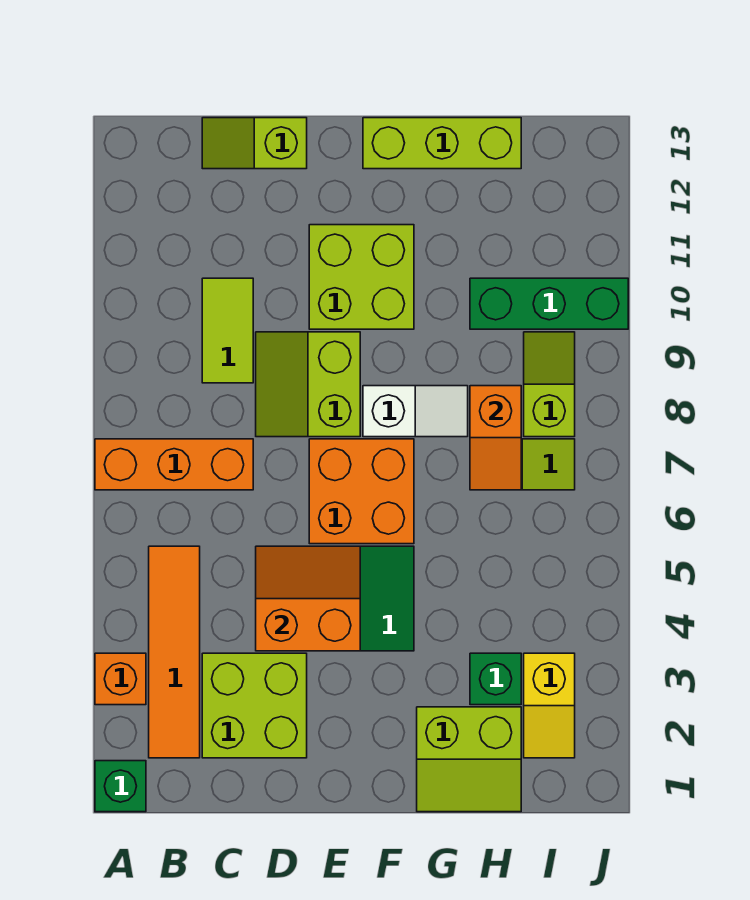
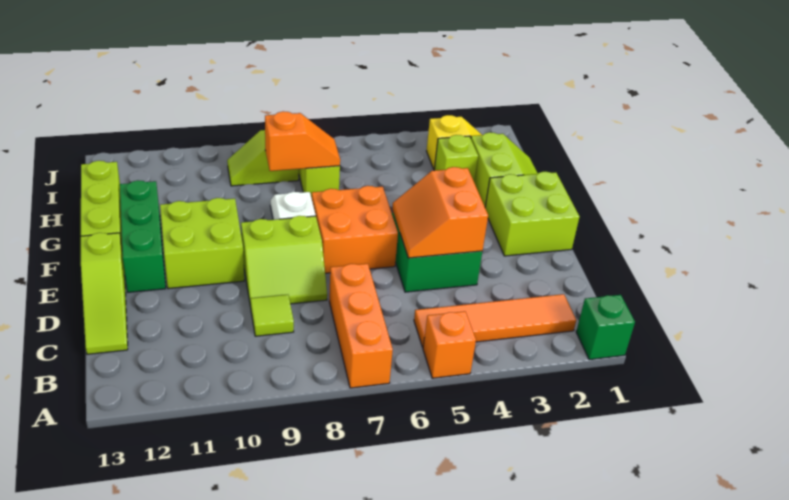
orange 1x1 brick [95,653,146,705] -> orange 1x1 brick moved to [423,311,476,378]
lime 2x2 brick [202,653,307,758] -> lime 2x2 brick moved to [485,172,579,256]
lime 1x2 tile [202,278,253,383] -> lime 1x1 tile [250,295,294,336]
lime 1x2 slope [202,118,307,169] -> lime 1x3 slope [81,233,128,354]
green 1x1 brick [470,653,521,705] -> lime 1x1 brick [434,135,478,181]
green 1x3 brick [470,278,628,329] -> green 1x3 brick moved to [120,180,166,292]

